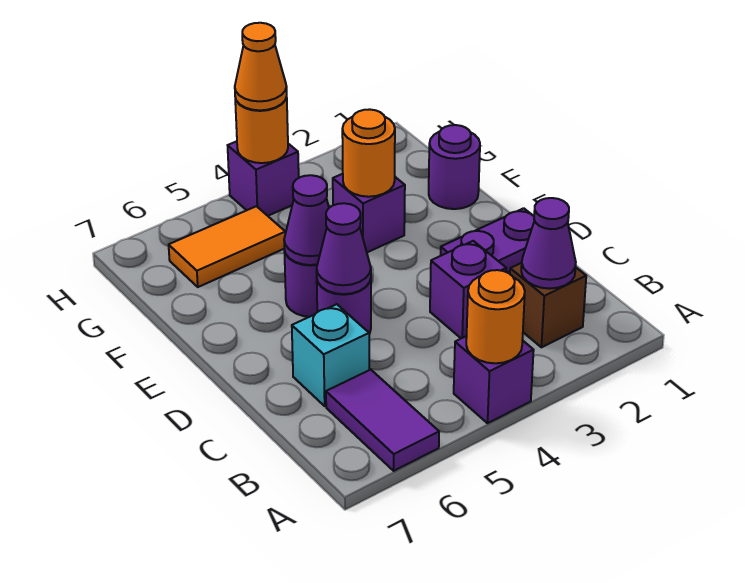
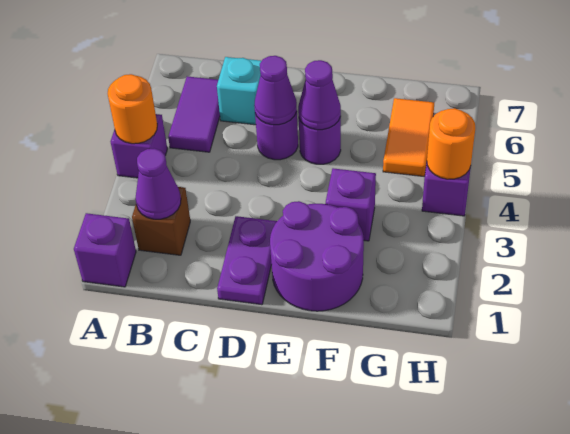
purple 1x2 tile [326,370,439,471] -> purple 1x2 tile turned to [168,76,220,152]
purple 1x1 brick [430,241,506,338] -> purple 1x1 brick moved to [74,213,136,287]
purple 1x1 round brick [429,125,480,209] -> purple 2x2 round brick [270,201,364,311]
orange 1x1 round brick [342,109,395,197] -> none
orange 1x1 cone [235,23,287,110] -> none

